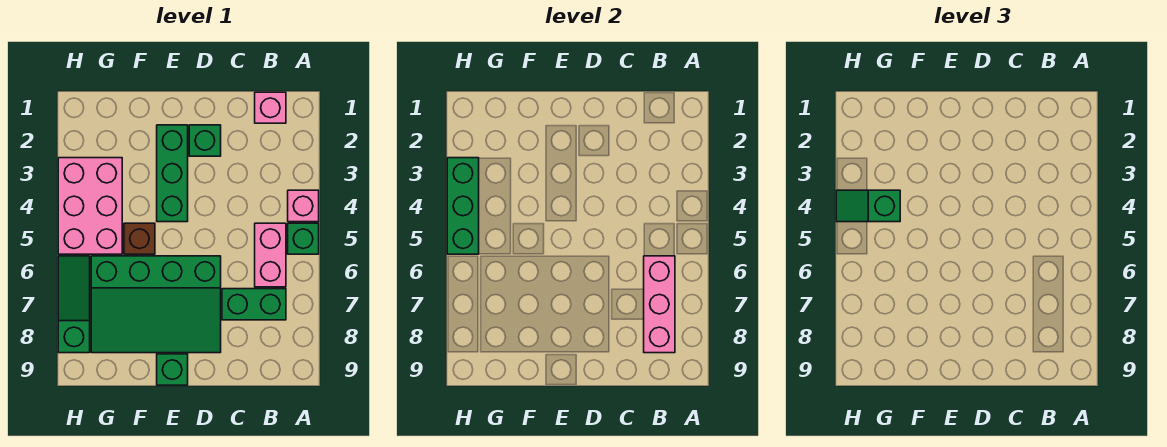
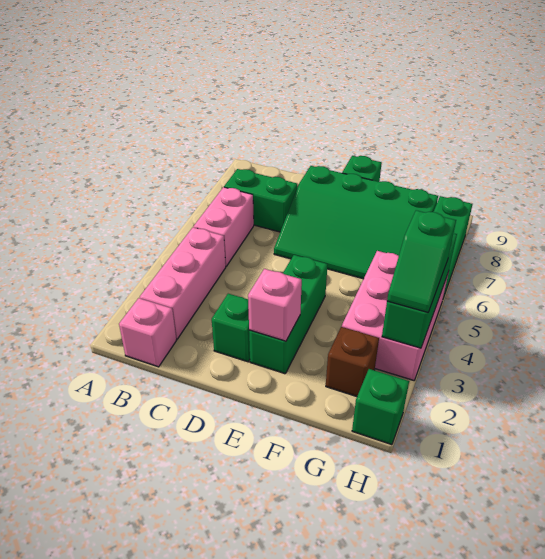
pink 1x1 brick [288,190,319,222] -> pink 1x1 brick moved to [248,269,302,341]
green 1x1 brick [288,223,319,254] -> green 1x1 brick moved to [352,369,409,445]
pink 1x3 brick [644,256,675,353] -> pink 1x3 brick moved to [140,227,226,339]
green 3x4 slope [91,256,221,353] -> green 3x4 slope turned to [274,166,438,279]
brown 1x1 brick [124,223,155,254] -> brown 1x1 brick moved to [326,327,379,396]
green 1x2 slope [836,190,900,222] -> green 1x2 slope turned to [387,210,456,313]

